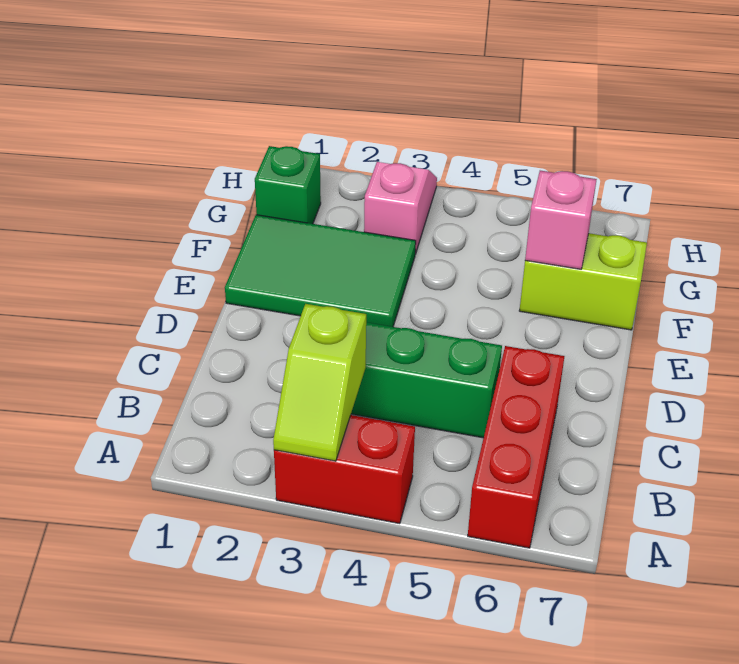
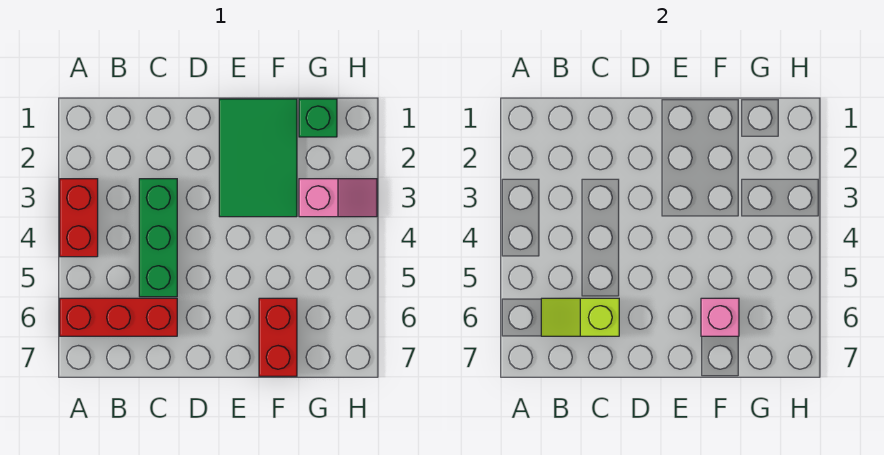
lime 1x2 slope [273,304,366,461] -> lime 1x2 slope moved to [541,298,619,336]
lime 1x2 brick [519,233,647,330] -> red 1x2 brick [259,298,297,376]

